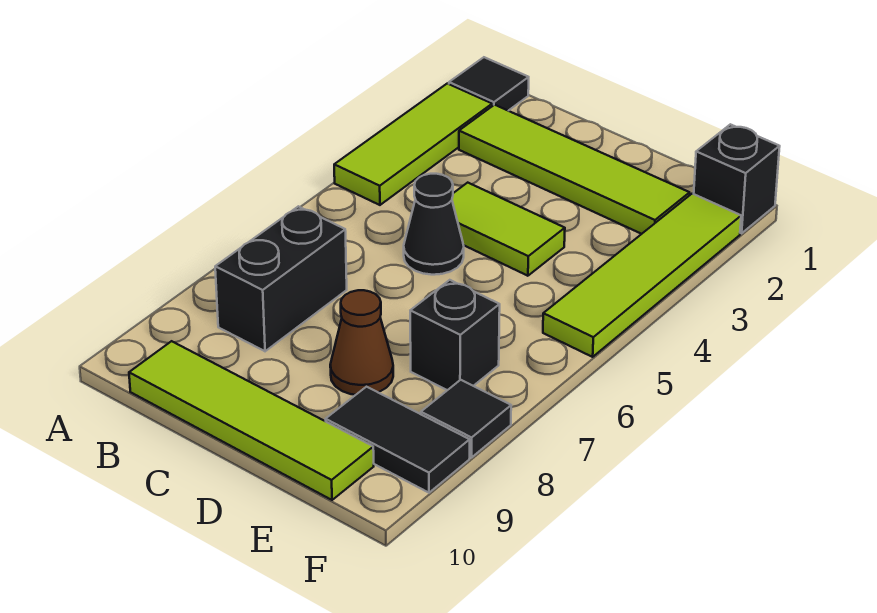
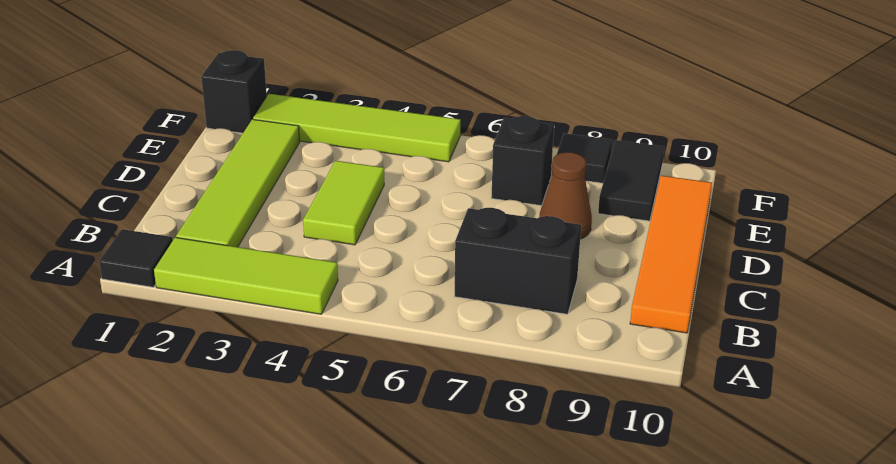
lime 1x4 tile [129,341,374,500] -> orange 1x4 tile [630,176,712,333]
black 1x1 cone [404,174,464,275] -> none

